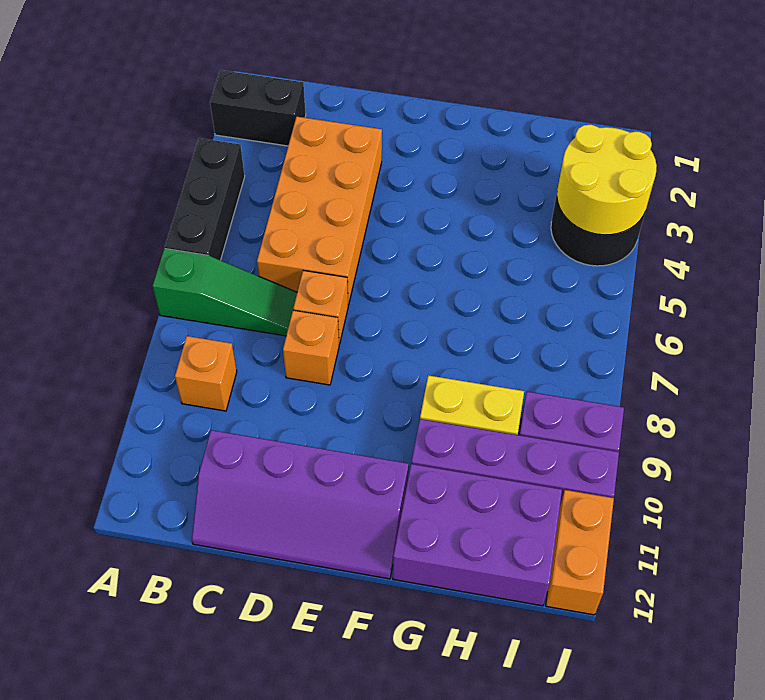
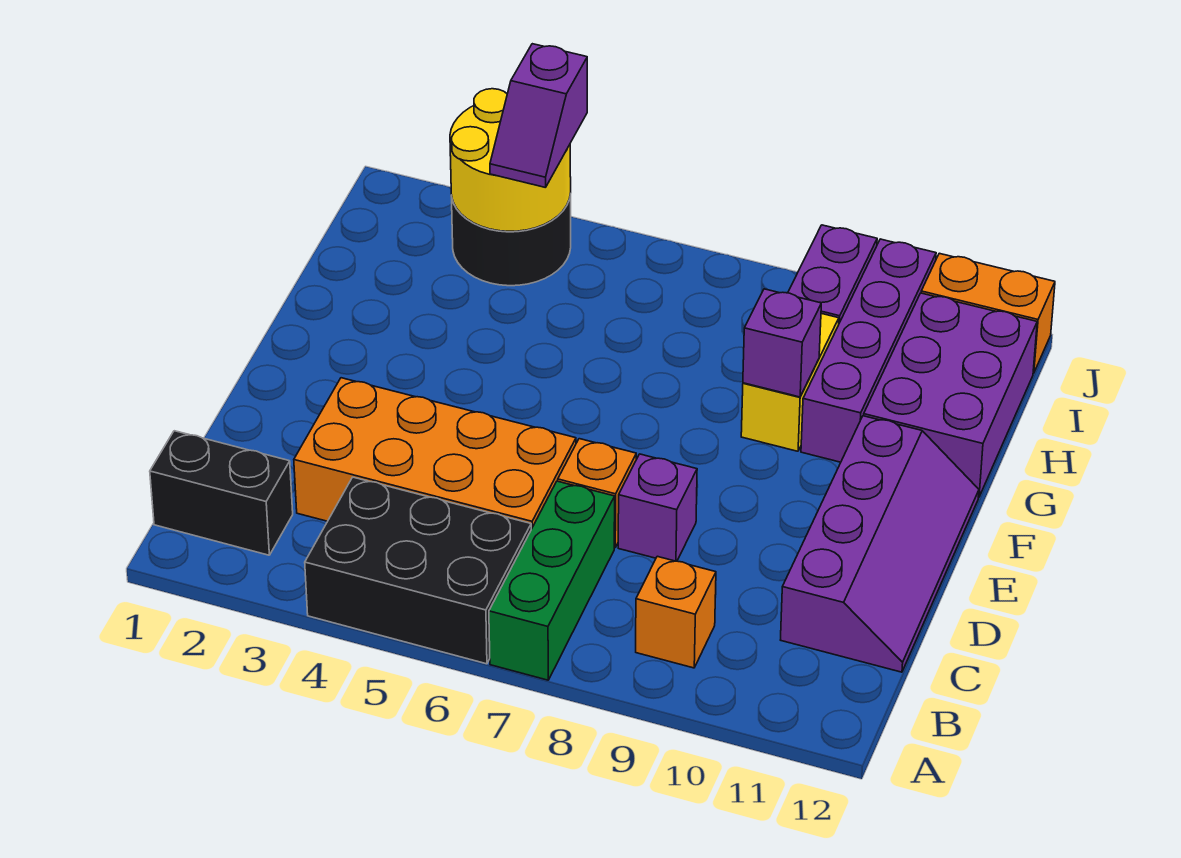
black 1x2 brick [210,70,306,146] -> black 1x2 brick turned to [150,431,293,555]
black 1x3 brick [165,138,245,260] -> black 2x3 brick [305,477,531,664]
green 1x3 slope [153,249,297,336] -> green 1x3 brick [489,481,615,680]
orange 1x1 brick [283,310,339,385] -> purple 1x1 brick [618,454,697,561]
none -> purple 1x1 brick [743,289,821,397]
none -> purple 1x2 slope [490,44,587,188]

